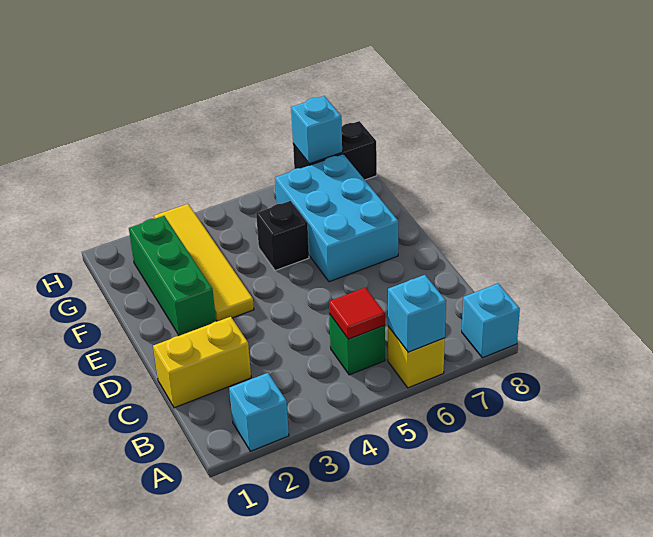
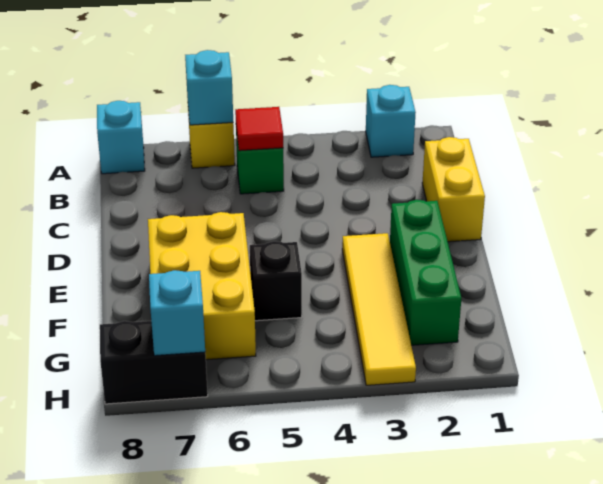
yellow 1x2 brick [153,317,251,408] -> yellow 1x2 brick turned to [422,137,485,242]
cyan 2x3 brick [275,154,398,282] -> yellow 2x3 brick [148,212,256,360]

